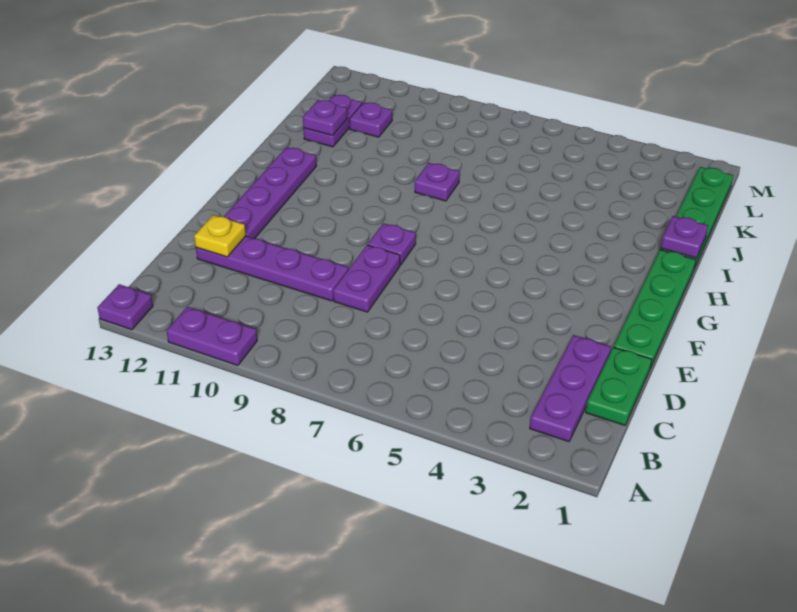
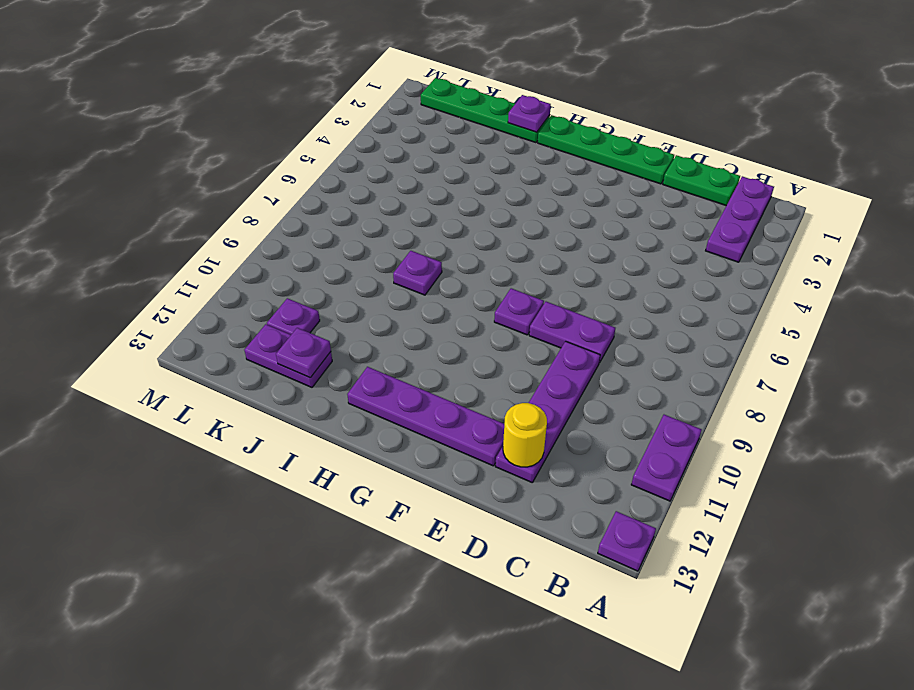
purple 1x3 plate [530,335,611,442] -> purple 1x3 plate turned to [706,176,774,262]
yellow 1x1 plate [194,215,246,257] -> yellow 1x1 round brick [503,403,547,467]

